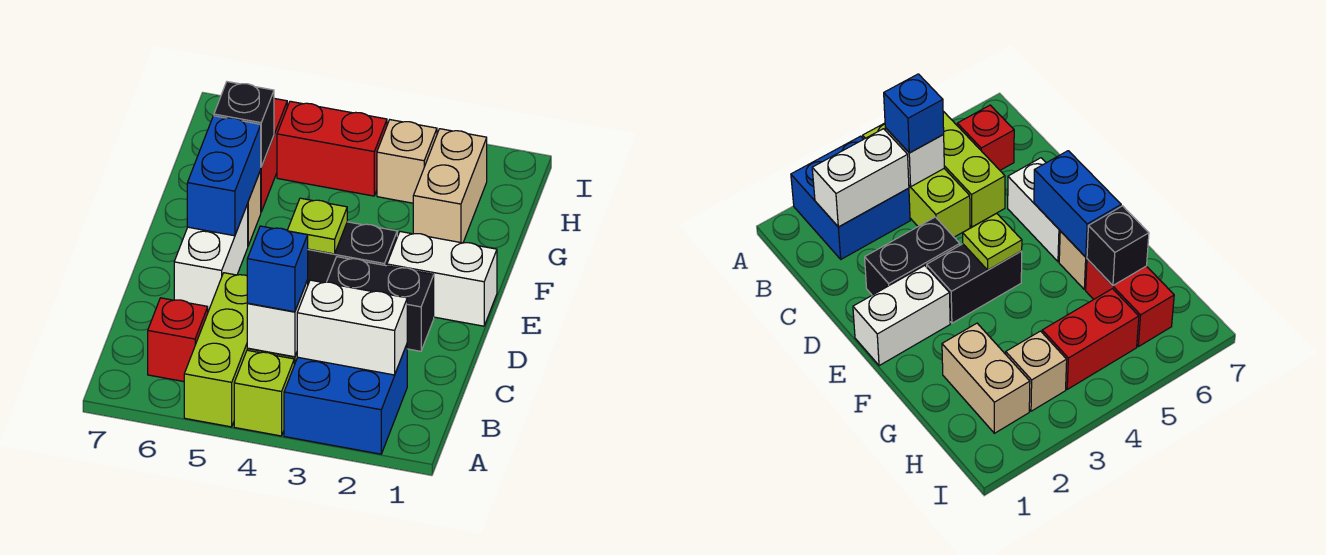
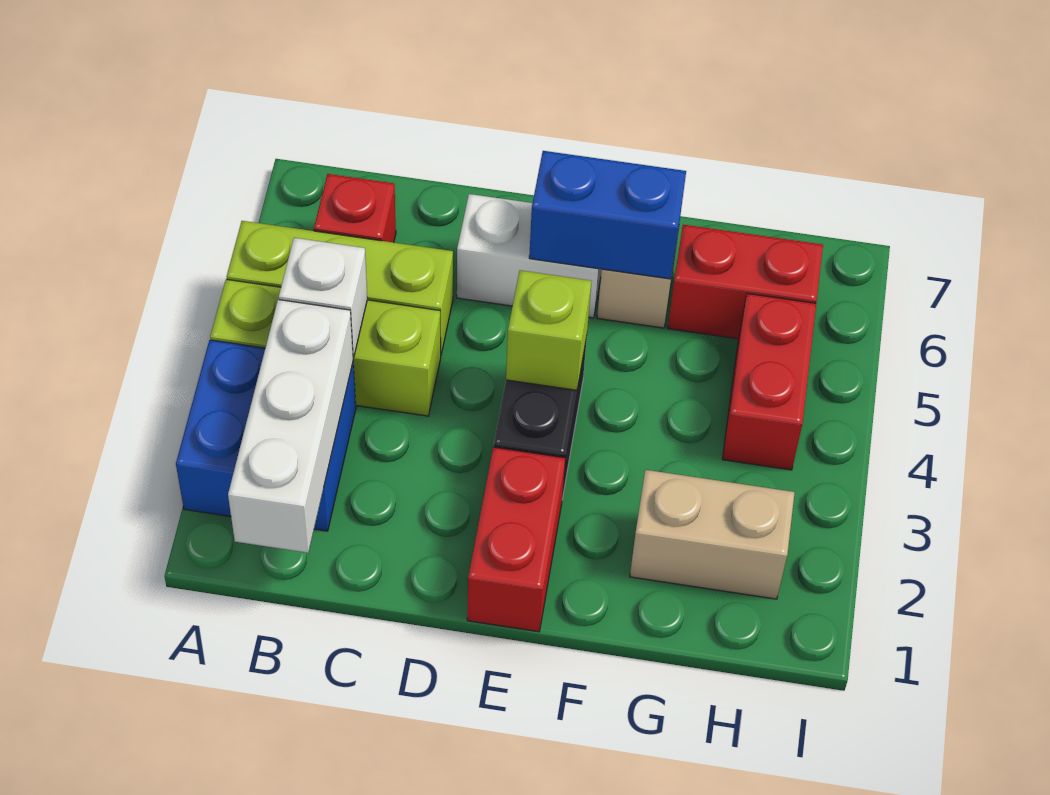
white 1x2 brick [297,280,407,375] -> white 1x3 brick [228,300,353,553]
blue 1x1 brick [247,226,308,312] -> none
black 1x2 brick [327,257,434,351] -> none
white 1x2 brick [387,232,497,326] -> red 1x2 brick [467,447,565,632]
lime 1x1 plate [287,198,347,254] -> lime 1x1 brick [506,270,592,390]
black 1x1 brick [214,82,274,167] -> none
tan 1x1 brick [377,120,437,203] -> none

